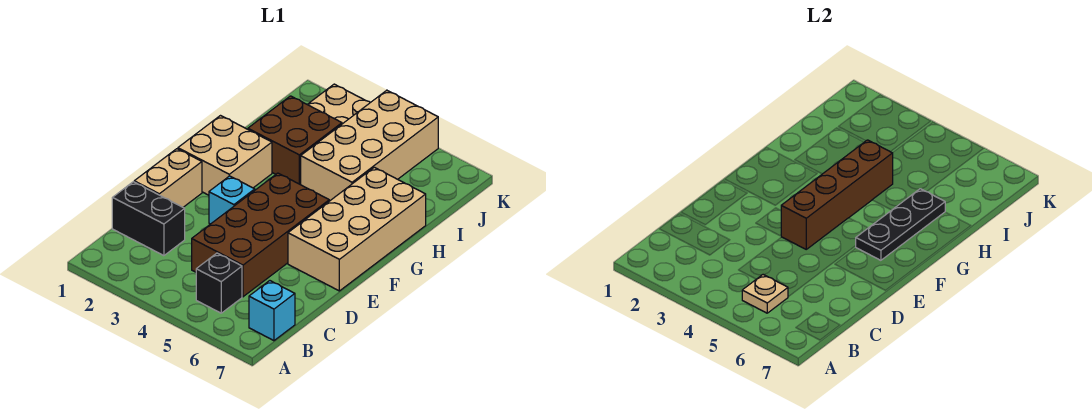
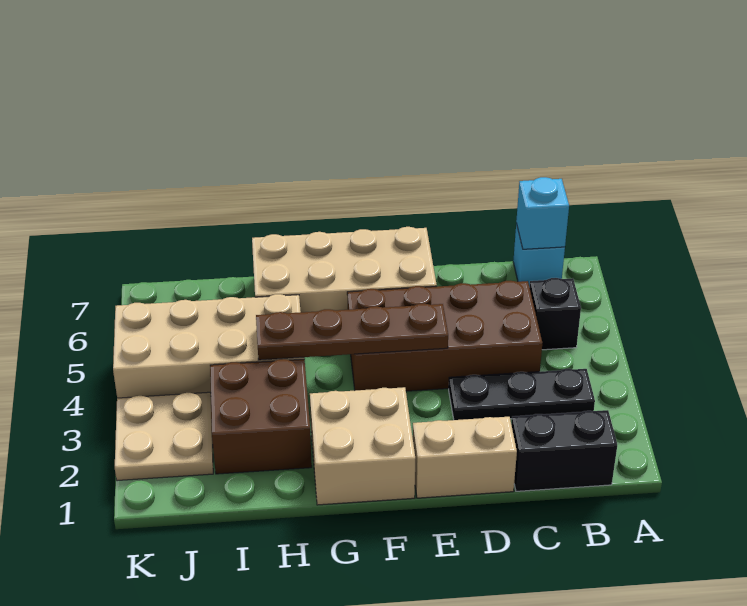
tan 1x1 plate [742,275,788,313] -> none
black 1x2 brick [112,182,185,256] -> black 1x2 brick turned to [511,410,617,491]
cyan 1x1 brick [209,176,255,224] -> cyan 1x1 brick moved to [516,177,569,249]
brown 1x4 brick [781,140,893,249] -> brown 1x4 plate [256,303,448,360]
black 1x3 plate [856,189,945,260] -> black 1x3 plate moved to [449,369,595,420]

